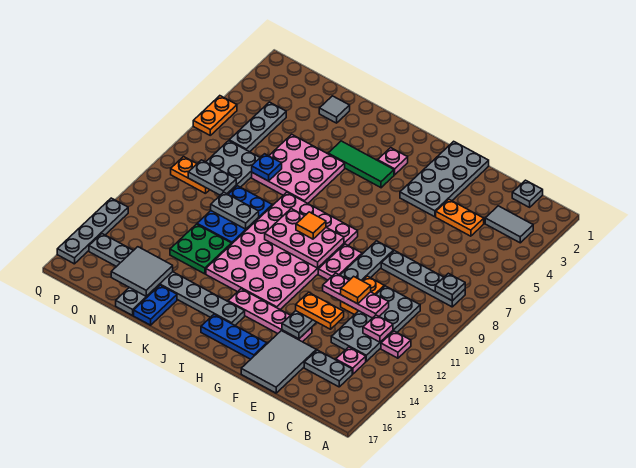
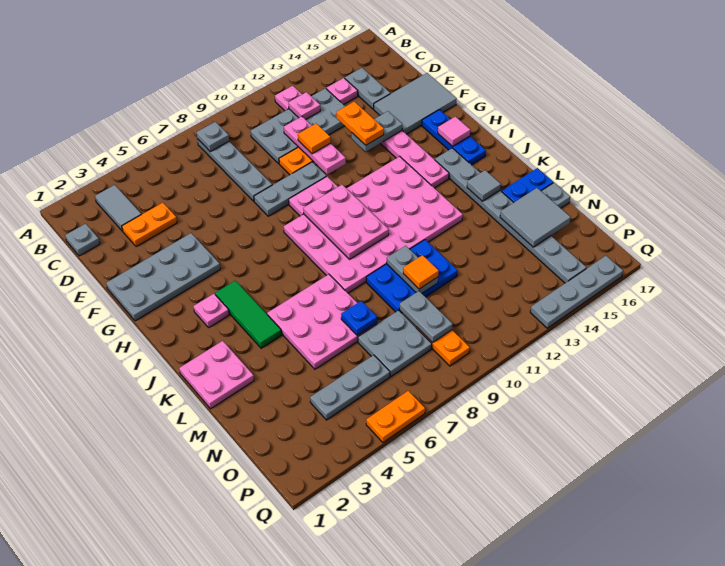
orange 1x2 plate [436,199,484,236] -> orange 1x2 plate turned to [122,203,177,247]
none -> pink 1x1 tile [438,117,470,146]
orange 1x1 tile [296,212,326,239] -> orange 1x1 tile moved to [403,255,439,289]
none -> pink 2x2 plate [179,341,254,409]
green 2x2 plate [170,224,232,274] -> none
grey 1x1 tile [319,96,350,123] -> grey 1x1 tile moved to [467,170,501,201]

